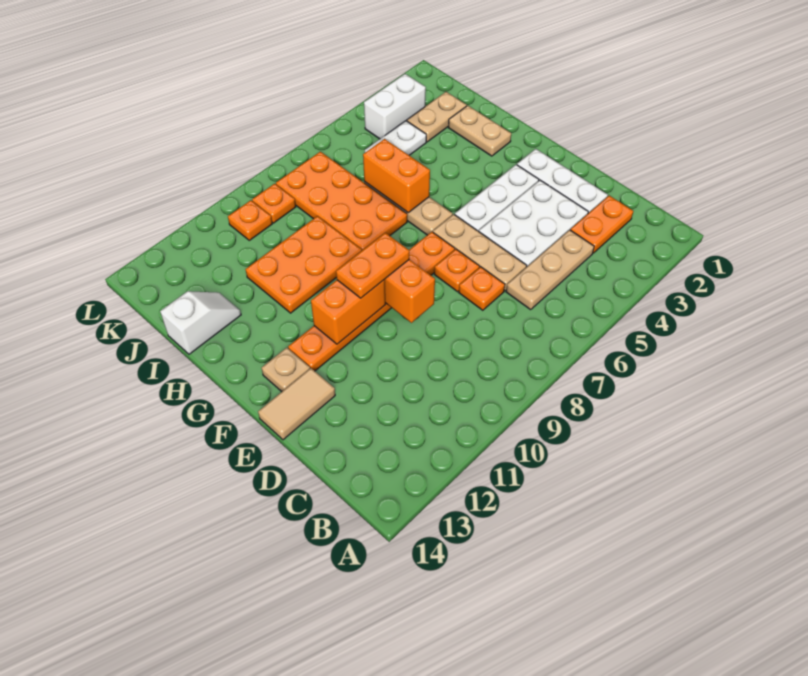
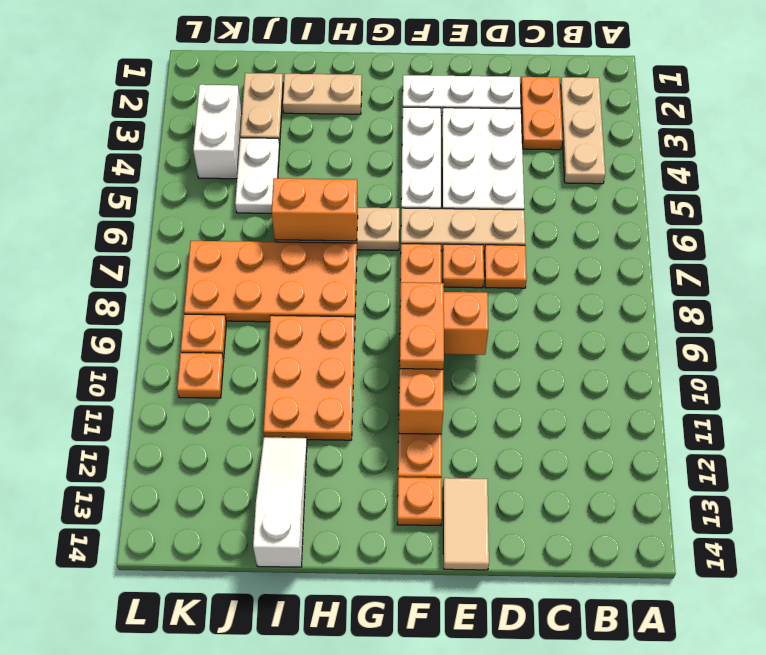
tan 1x3 plate [506,230,594,310] -> tan 1x3 plate moved to [560,77,605,184]
tan 1x1 plate [262,348,310,392] -> orange 1x1 plate [397,477,442,526]
white 1x2 slope [160,291,241,354] -> white 1x3 slope [253,437,307,567]

